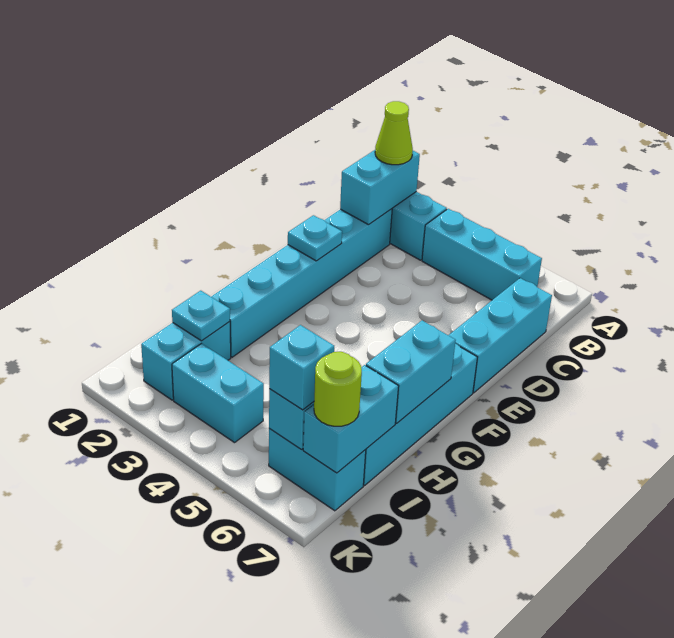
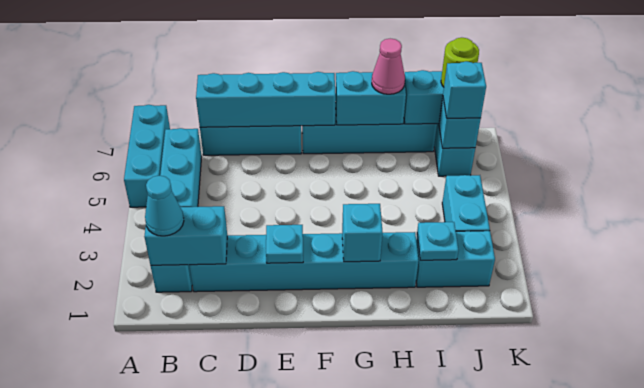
none -> cyan 1x3 brick [124,105,170,207]
lime 1x1 cone [375,101,413,165] -> cyan 1x1 cone [145,176,184,236]
none -> cyan 1x4 brick [196,72,336,127]
none -> cyan 1x1 brick [342,204,383,262]
none -> pink 1x1 cone [372,39,405,94]

